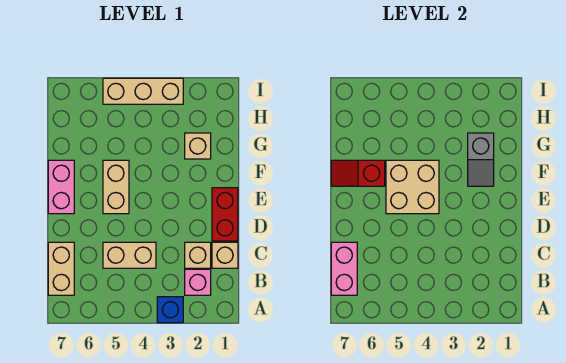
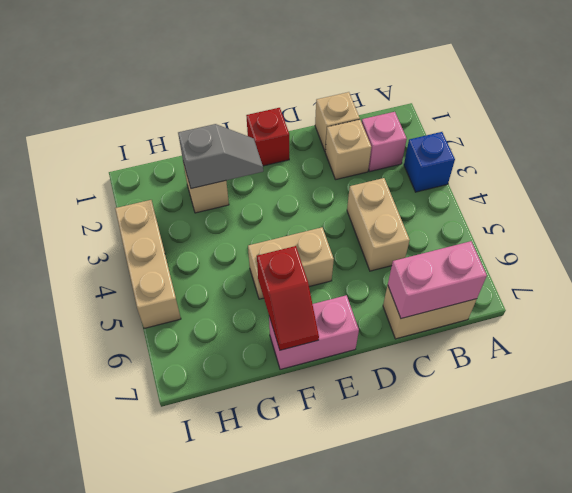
red 1x2 brick [212,188,238,241] -> red 1x1 brick [246,108,289,166]
tan 2x2 brick [386,160,439,214] -> none

